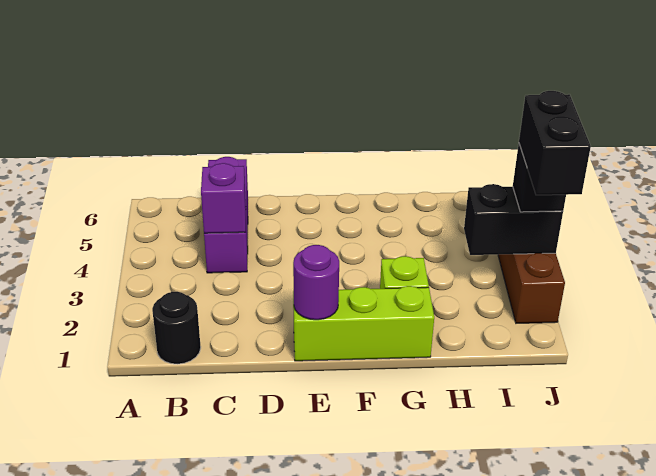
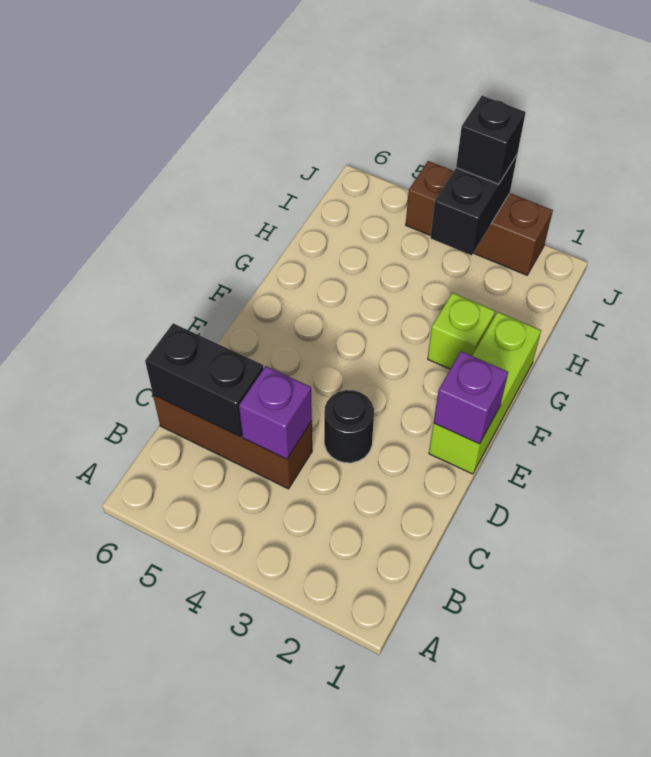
black 1x1 round brick [152,292,201,364] -> black 1x1 round brick moved to [324,390,374,463]
purple 1x3 brick [204,157,248,273] -> brown 1x3 brick [153,395,312,489]
purple 1x1 round brick [293,245,339,320] -> purple 1x1 brick [434,351,508,444]
black 1x2 brick [519,91,591,195] -> black 1x2 brick moved to [145,323,264,437]

